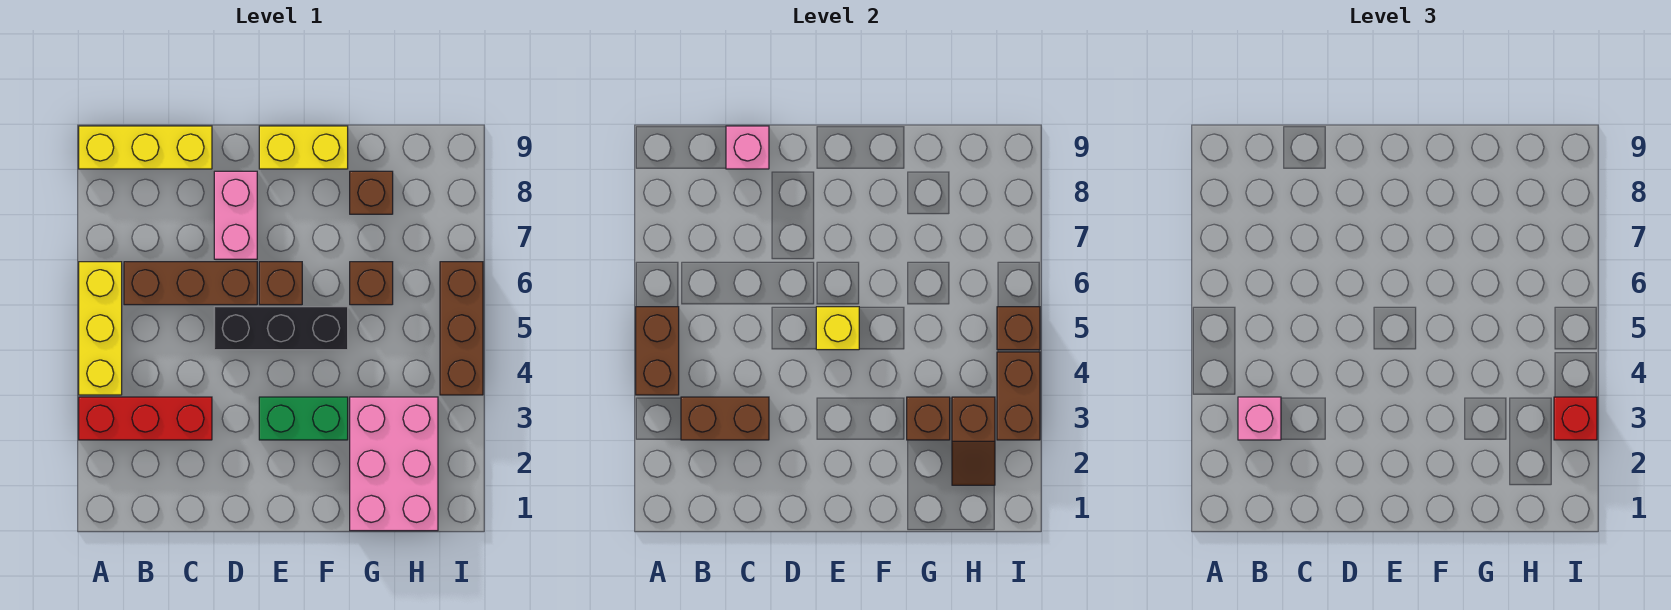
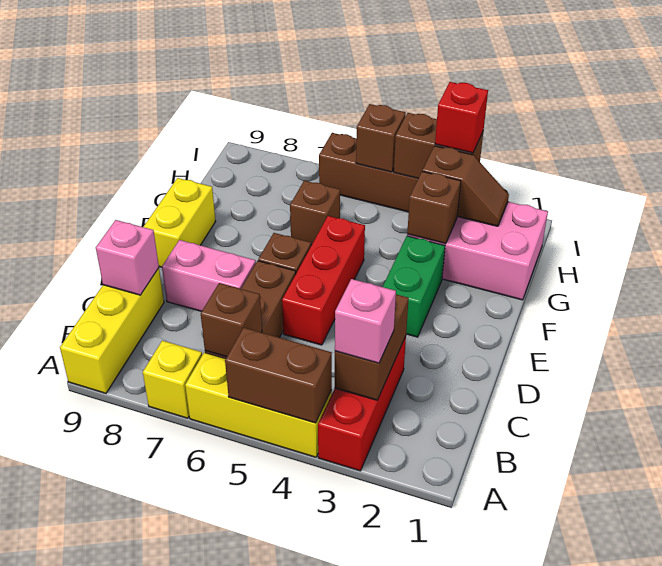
black 1x3 brick [214,307,348,350] -> red 1x3 brick [282,216,365,345]
yellow 1x1 brick [816,307,859,350] -> yellow 1x1 brick moved to [143,341,202,418]
brown 1x1 brick [350,171,393,214] -> brown 1x1 brick moved to [201,283,262,357]

